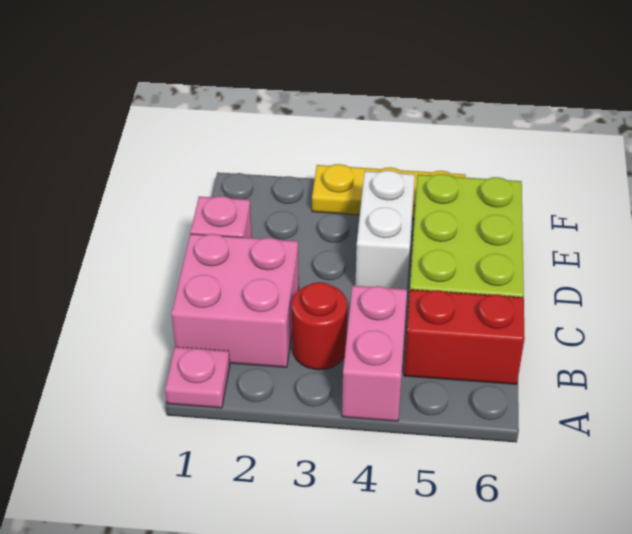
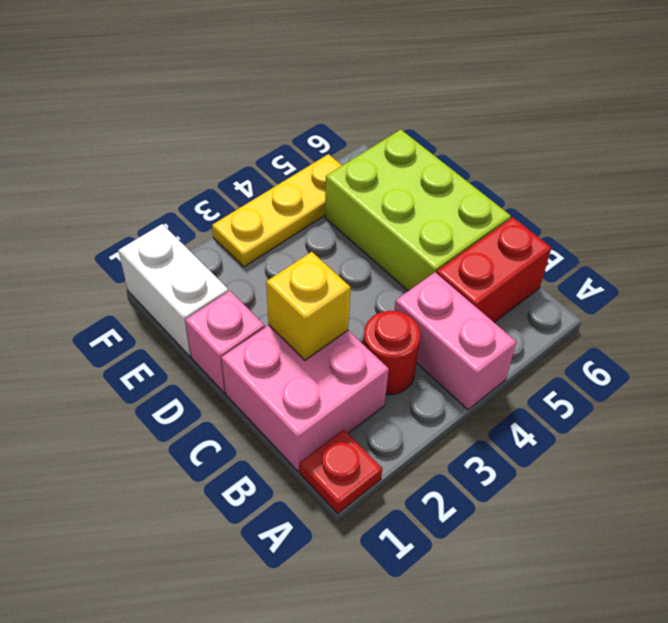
pink 1x1 plate [165,347,230,408] -> red 1x1 plate [300,430,382,514]
none -> yellow 1x1 brick [266,252,351,360]
white 1x2 brick [355,170,415,289] -> white 1x2 brick moved to [118,224,229,357]

